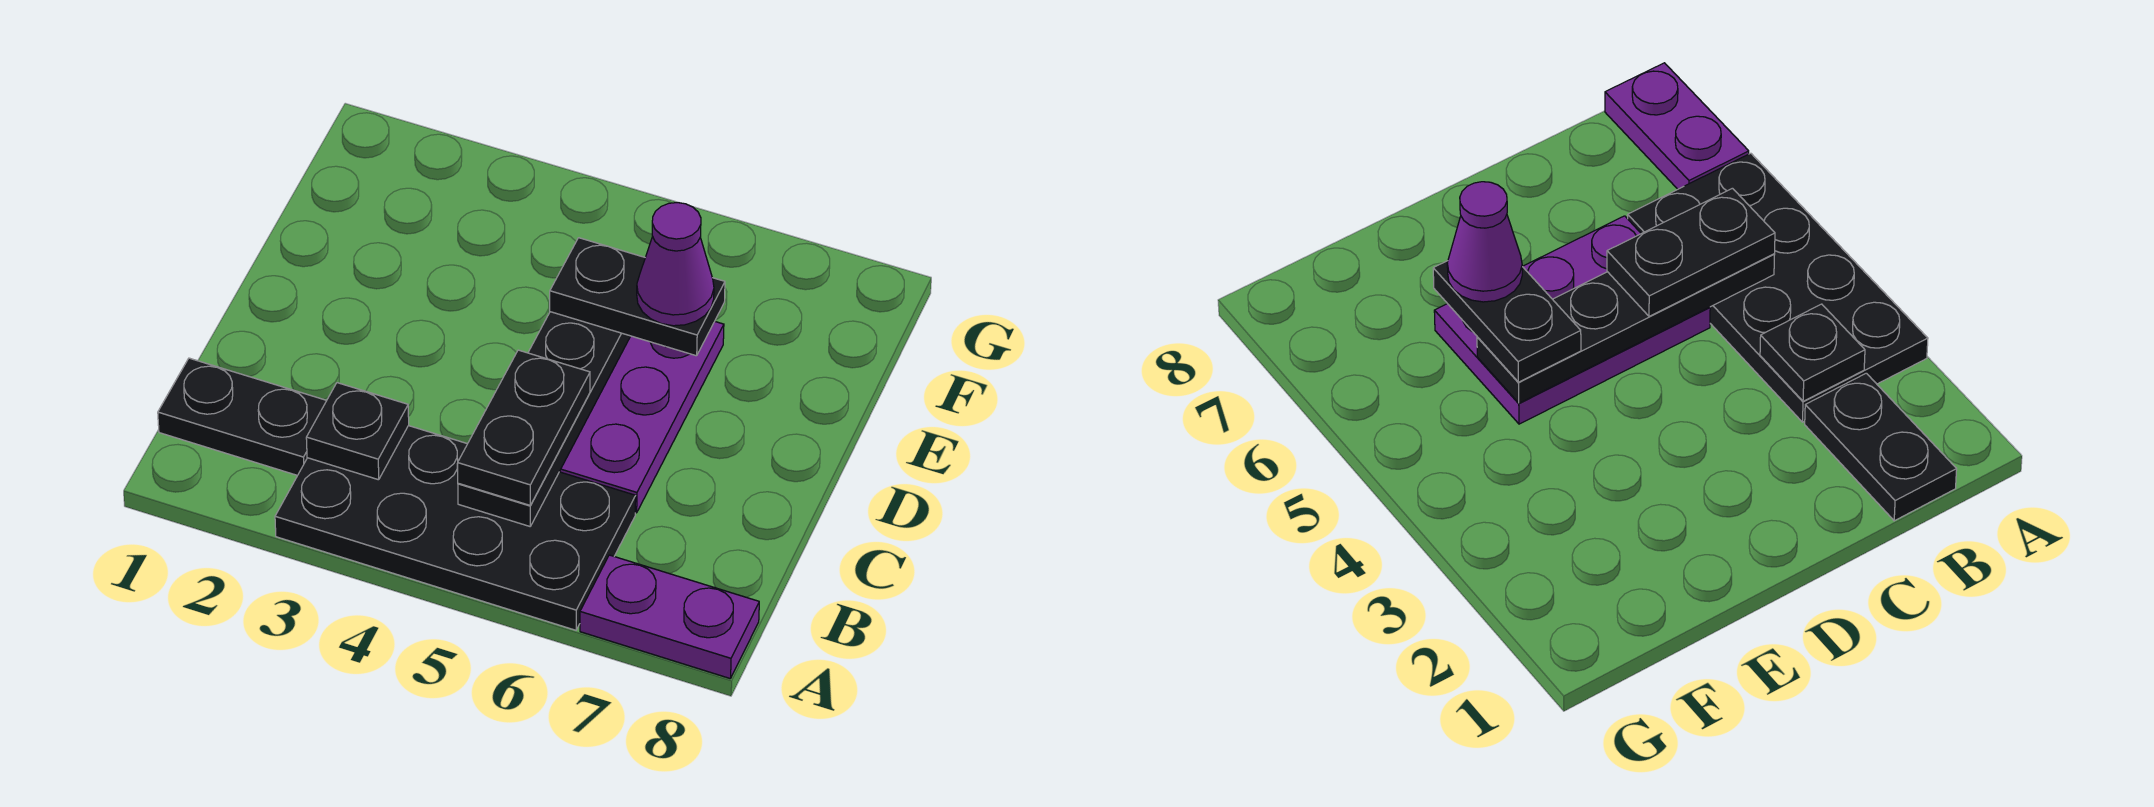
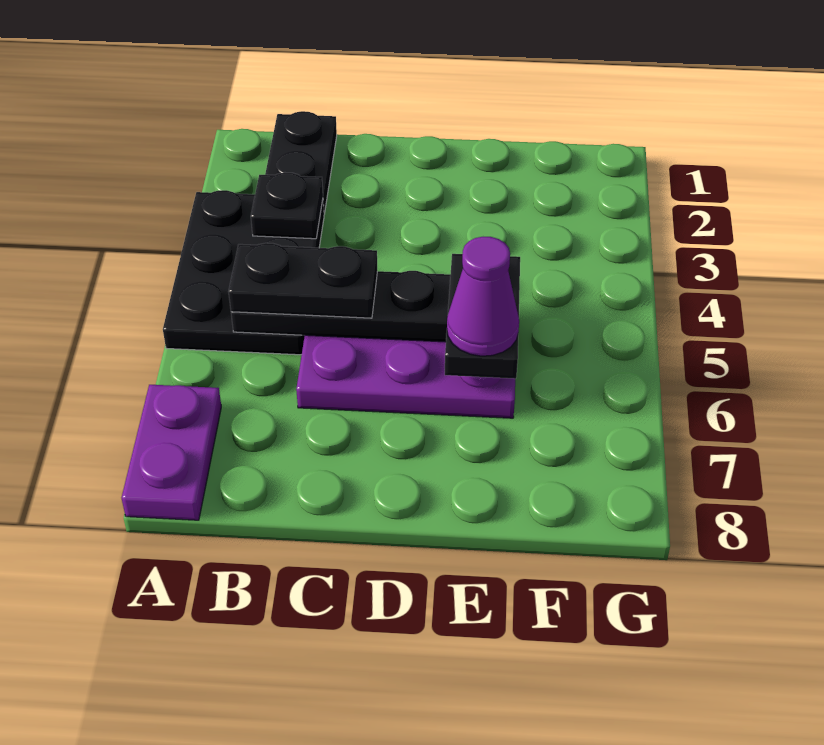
black 2x4 plate [275,426,636,630] -> black 2x3 plate [163,190,324,355]

